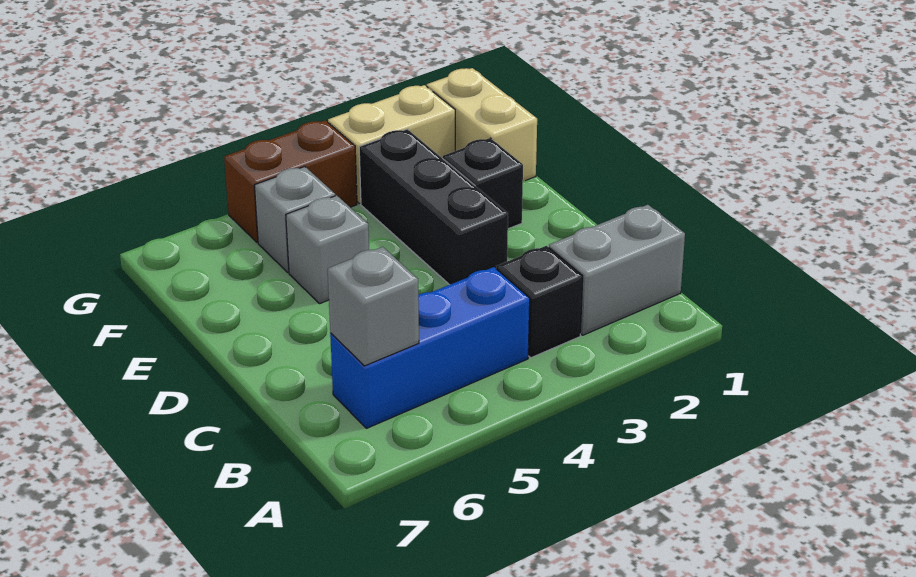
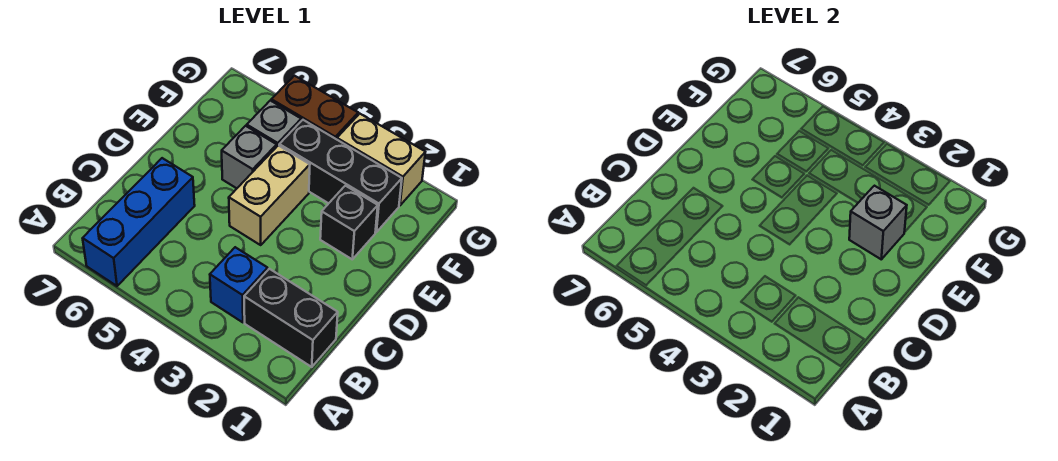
grey 1x2 brick [549,205,685,335] -> black 1x2 brick [244,269,338,367]
black 1x1 brick [496,246,583,358] -> blue 1x1 brick [210,247,268,322]
blue 1x3 brick [330,267,530,428] -> blue 1x3 brick turned to [83,158,195,286]
grey 1x1 brick [328,247,419,366] -> grey 1x1 brick moved to [849,186,907,259]
black 1x3 brick [359,129,508,285] -> black 1x3 brick turned to [279,120,402,232]
tan 1x2 brick [427,68,537,181] -> tan 1x2 brick moved to [229,145,310,245]

